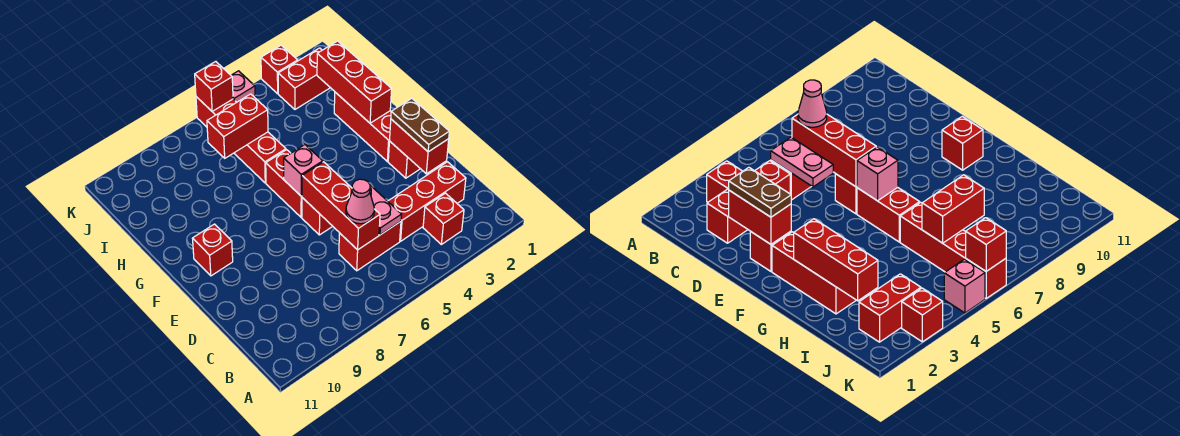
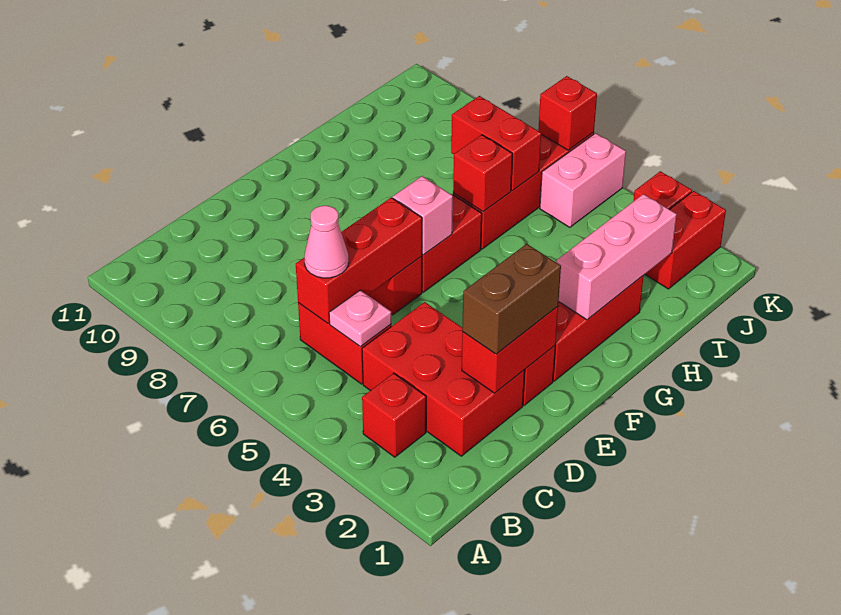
red 1x3 brick [388,162,466,241] -> red 2x3 brick [362,302,525,456]
pink 1x2 plate [370,185,402,235] -> pink 1x1 plate [329,290,391,346]
brown 1x2 plate [391,98,449,152] -> brown 1x2 brick [462,244,561,354]
red 1x1 brick [192,224,233,276] -> red 1x1 brick moved to [453,135,512,212]
red 1x3 brick [317,41,392,123] -> pink 1x3 brick [557,194,677,320]
red 1x2 brick [278,48,330,109] -> red 1x2 brick turned to [645,191,726,289]
pink 1x1 brick [231,71,255,102] -> pink 1x2 brick [540,133,626,227]

